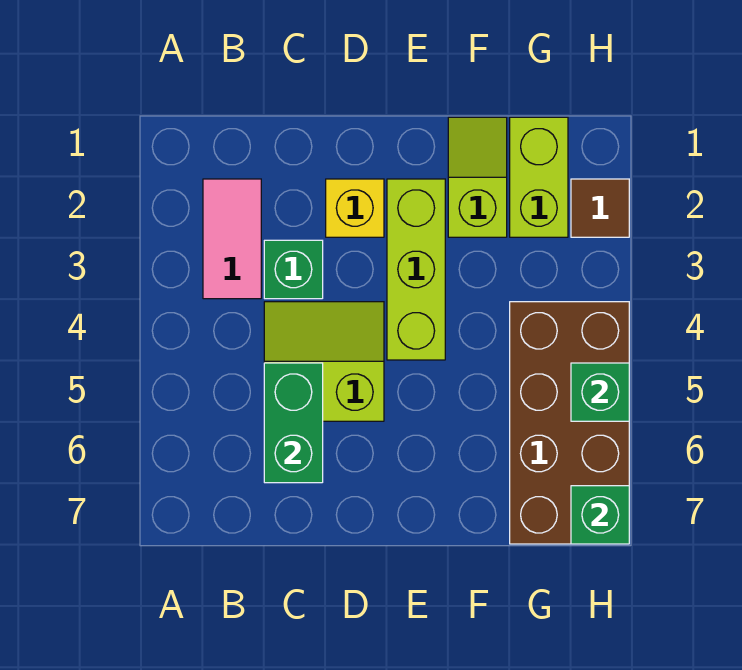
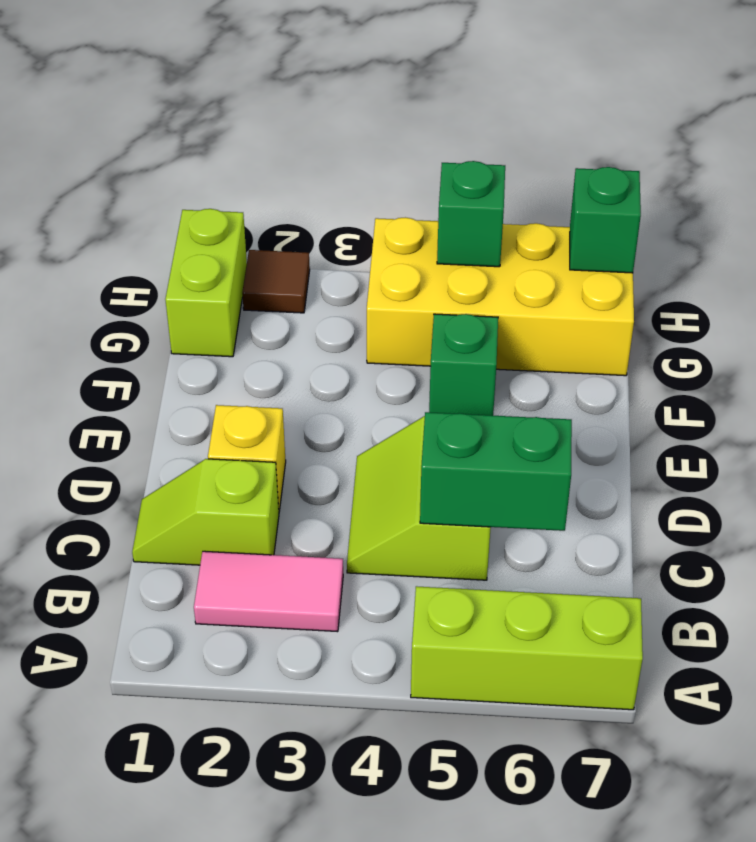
green 1x1 brick [264,240,323,299] -> green 1x1 brick moved to [429,314,498,416]
lime 1x3 brick [387,179,445,360] -> lime 1x3 brick moved to [411,586,643,710]
lime 1x2 slope [448,117,507,237] -> lime 1x2 slope moved to [132,459,279,565]
lime 1x2 brick [510,117,568,237] -> lime 1x2 brick turned to [165,209,247,357]
brown 2x4 brick [510,302,629,544] -> yellow 2x4 brick [367,217,634,376]

